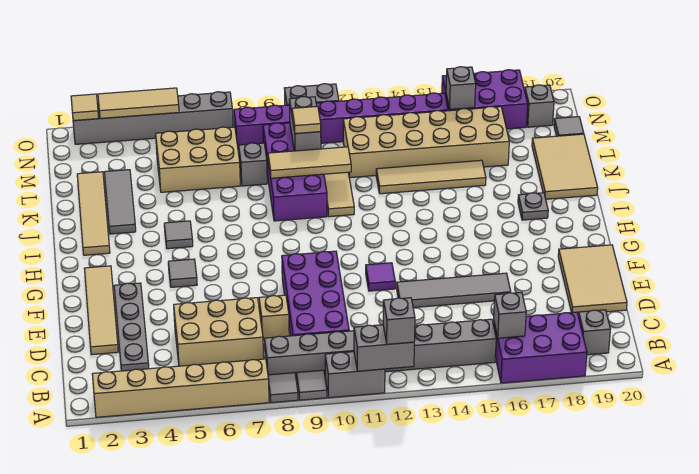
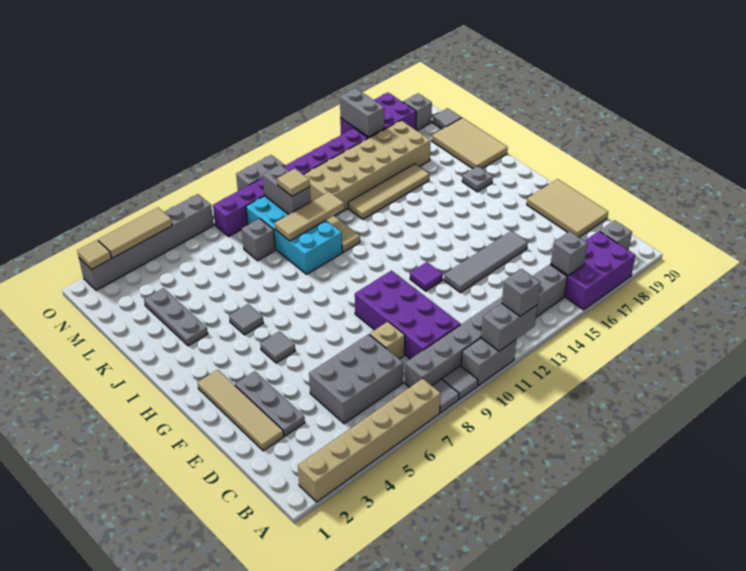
grey 1x4 plate [114,283,149,371] -> grey 1x3 plate [235,371,305,436]
tan 2x3 brick [174,298,264,366] -> grey 2x3 brick [309,334,403,424]
tan 1x4 tile [77,172,110,255] -> none
grey 1x3 tile [104,170,136,234] -> grey 1x3 plate [144,288,208,346]
purple 2x4 brick [263,123,327,221] -> cyan 2x4 brick [246,196,342,274]
tan 2x3 brick [156,127,240,192] -> none
grey 1x1 brick [446,67,476,109] -> grey 1x2 brick [340,88,384,137]

